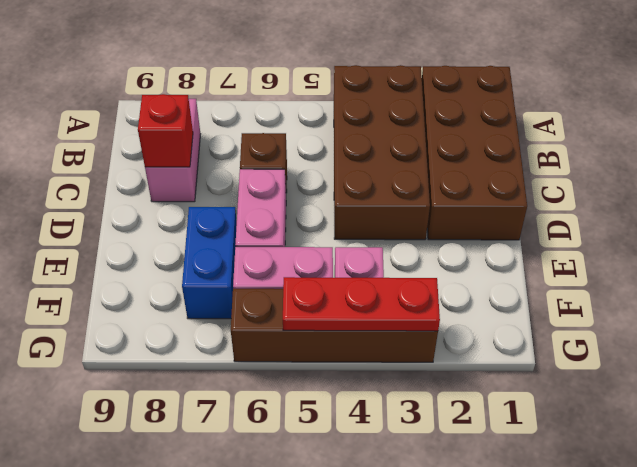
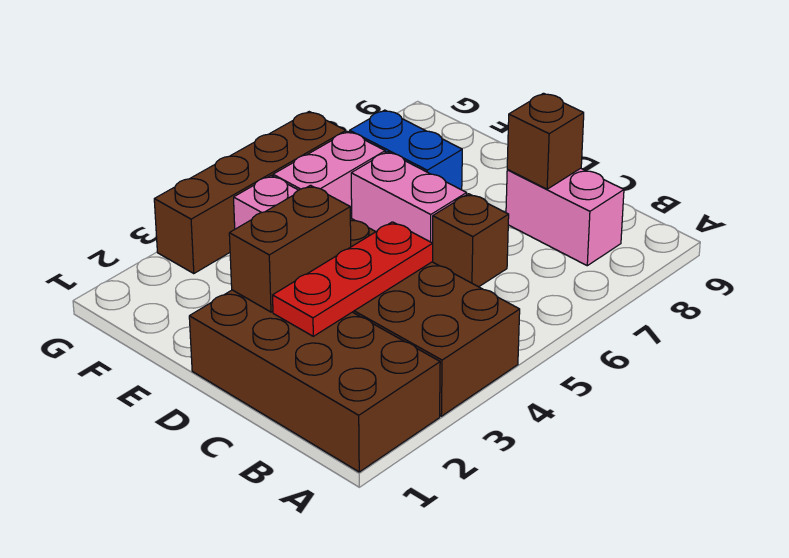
red 1x1 brick [138,94,193,167] -> brown 1x1 brick [507,93,584,189]
none -> brown 1x2 brick [229,185,351,312]
red 1x3 plate [283,277,440,331] -> red 1x3 plate moved to [273,222,433,336]

